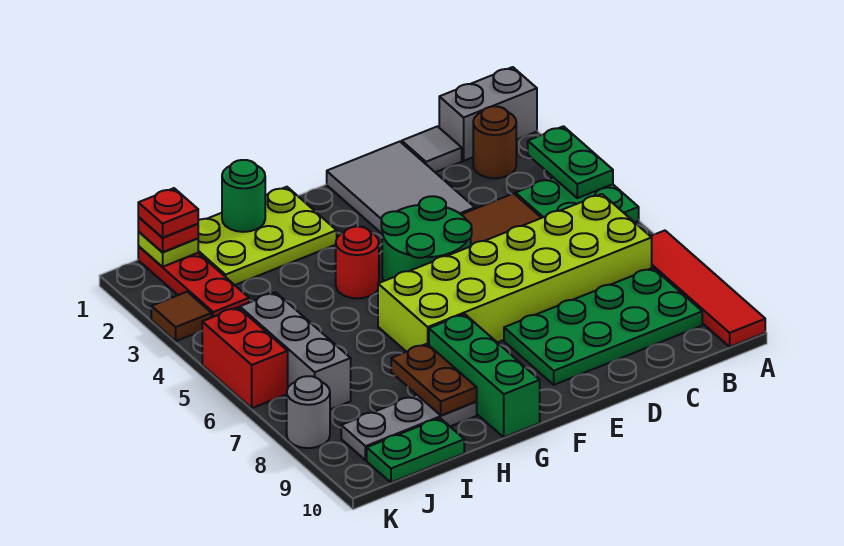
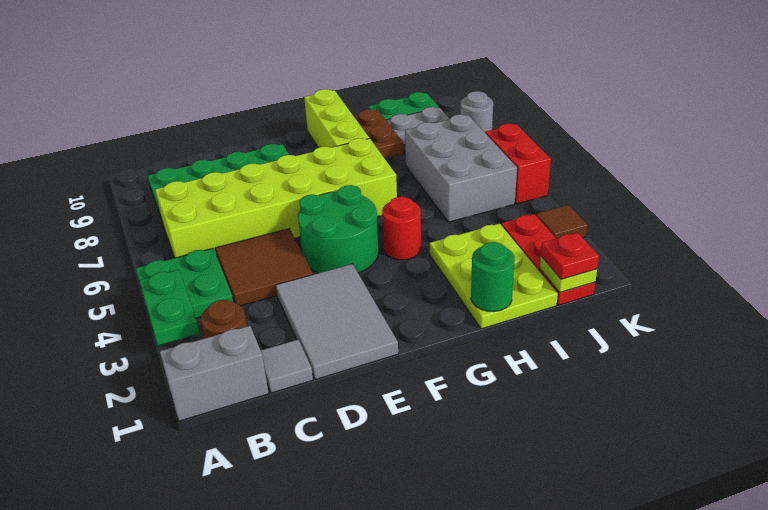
red 1x4 tile [651,231,765,347] -> none
lime 2x3 plate [198,187,337,285] -> lime 2x3 plate turned to [430,224,558,329]
green 1x3 brick [429,314,540,437] -> lime 1x3 brick [304,89,369,148]
red 1x1 plate [138,188,198,238] -> none
grey 1x3 brick [240,292,351,409] -> grey 2x3 brick [405,115,517,222]

